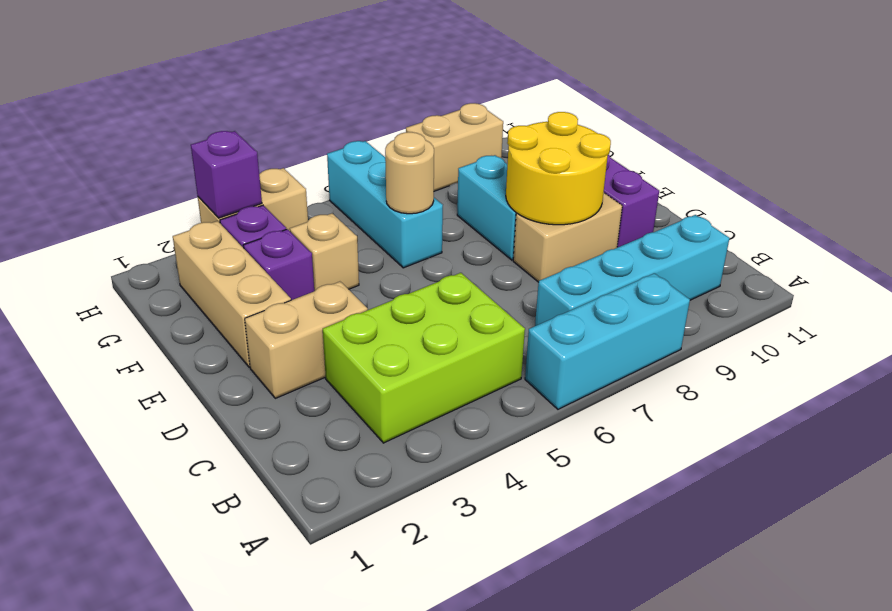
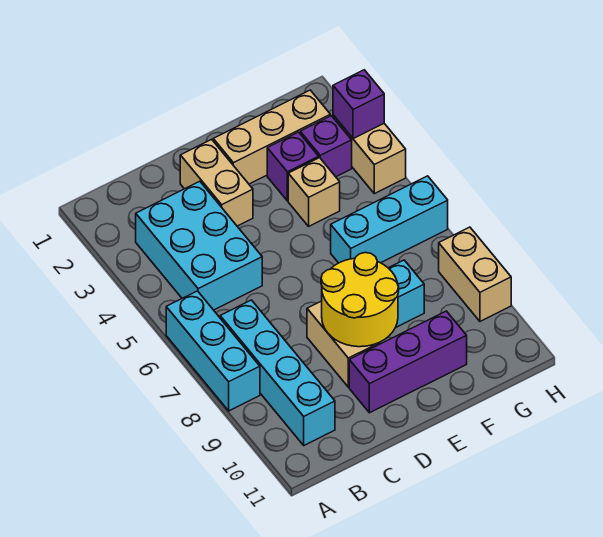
lime 2x3 brick [323,273,525,443] -> cyan 2x3 brick [136,181,262,310]
tan 1x1 round brick [385,132,434,214] -> none

